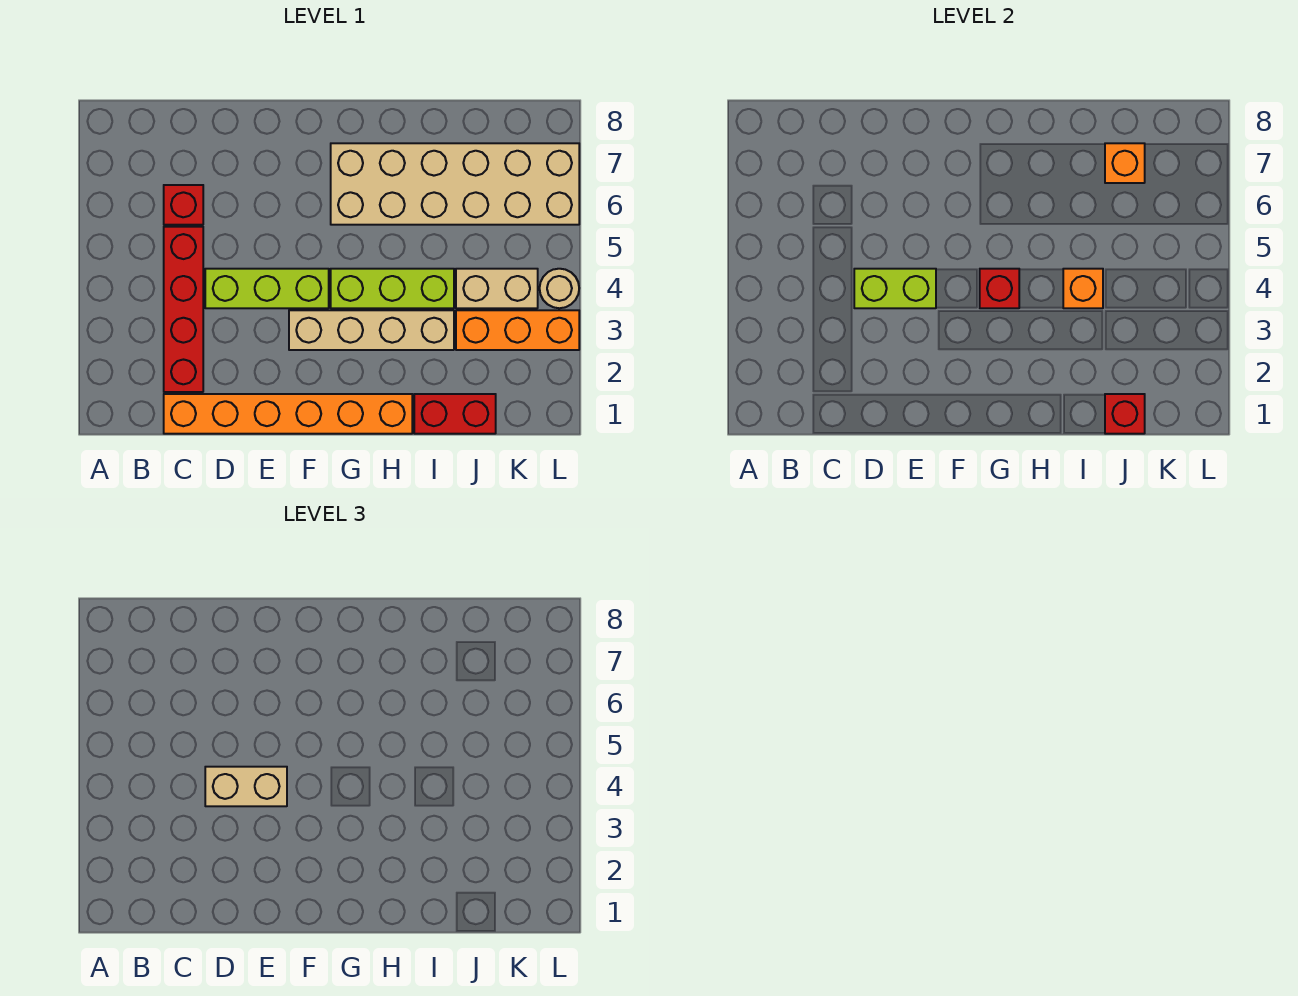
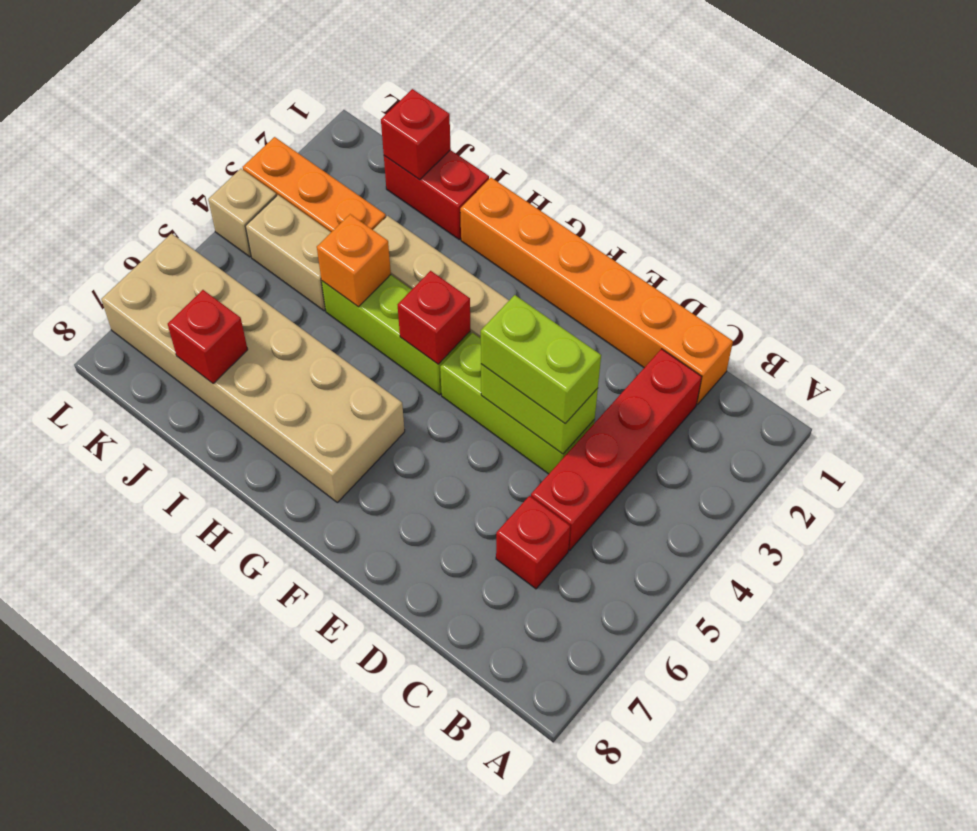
tan 1x2 brick [205,767,287,806] -> lime 1x2 brick [481,295,601,424]
orange 1x1 brick [1105,143,1145,183] -> red 1x1 brick [168,290,248,384]
tan 1x1 round brick [540,269,579,308] -> tan 1x1 brick [208,169,277,257]

